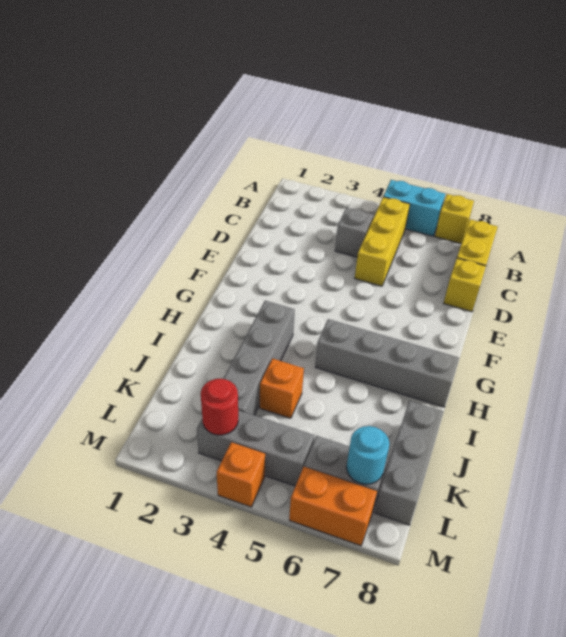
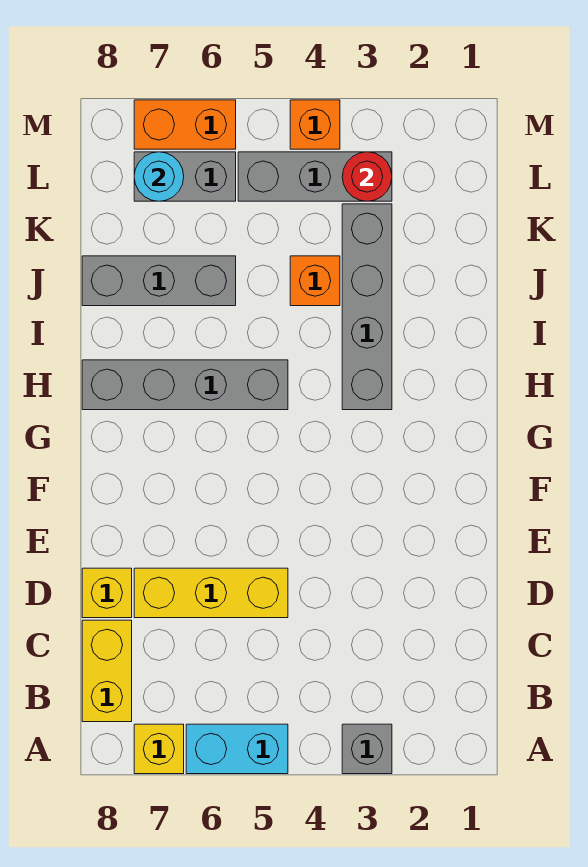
yellow 1x3 brick [355,197,410,286] -> yellow 1x3 brick turned to [134,568,288,618]
grey 1x1 brick [335,208,373,257] -> grey 1x1 brick moved to [342,724,392,774]
grey 1x3 brick [374,401,443,525] -> grey 1x3 brick turned to [82,256,236,306]

